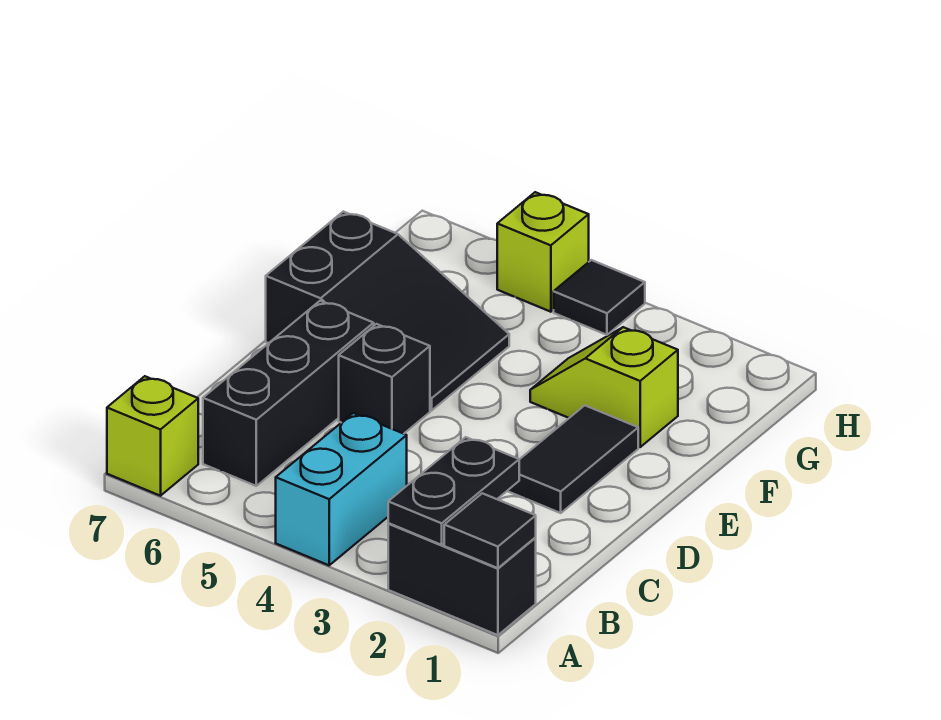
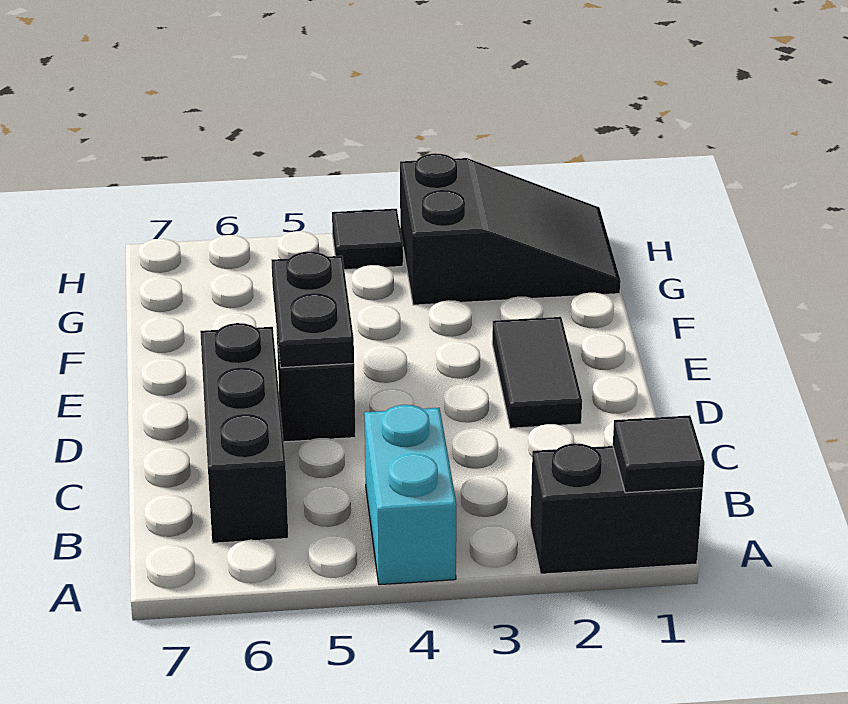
black 1x2 plate [388,437,519,545] -> black 1x2 plate moved to [272,251,354,368]
lime 1x1 brick [107,376,198,496] -> none
black 2x3 slope [266,212,509,410] -> black 2x3 slope moved to [400,153,621,305]
lime 1x2 slope [530,327,678,447] -> none
lime 1x1 brick [497,192,589,312] -> none

